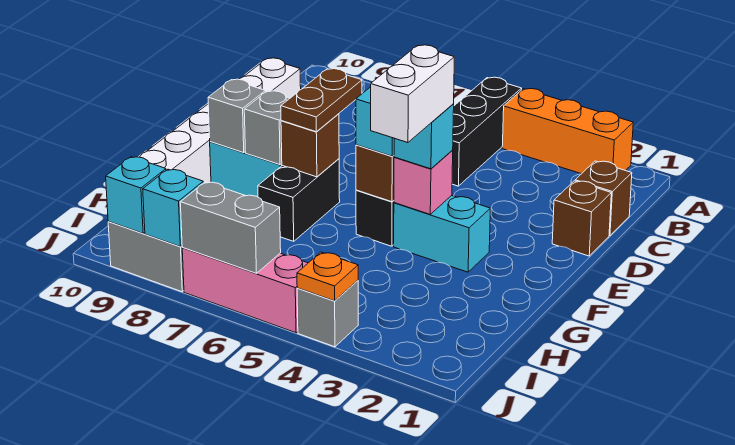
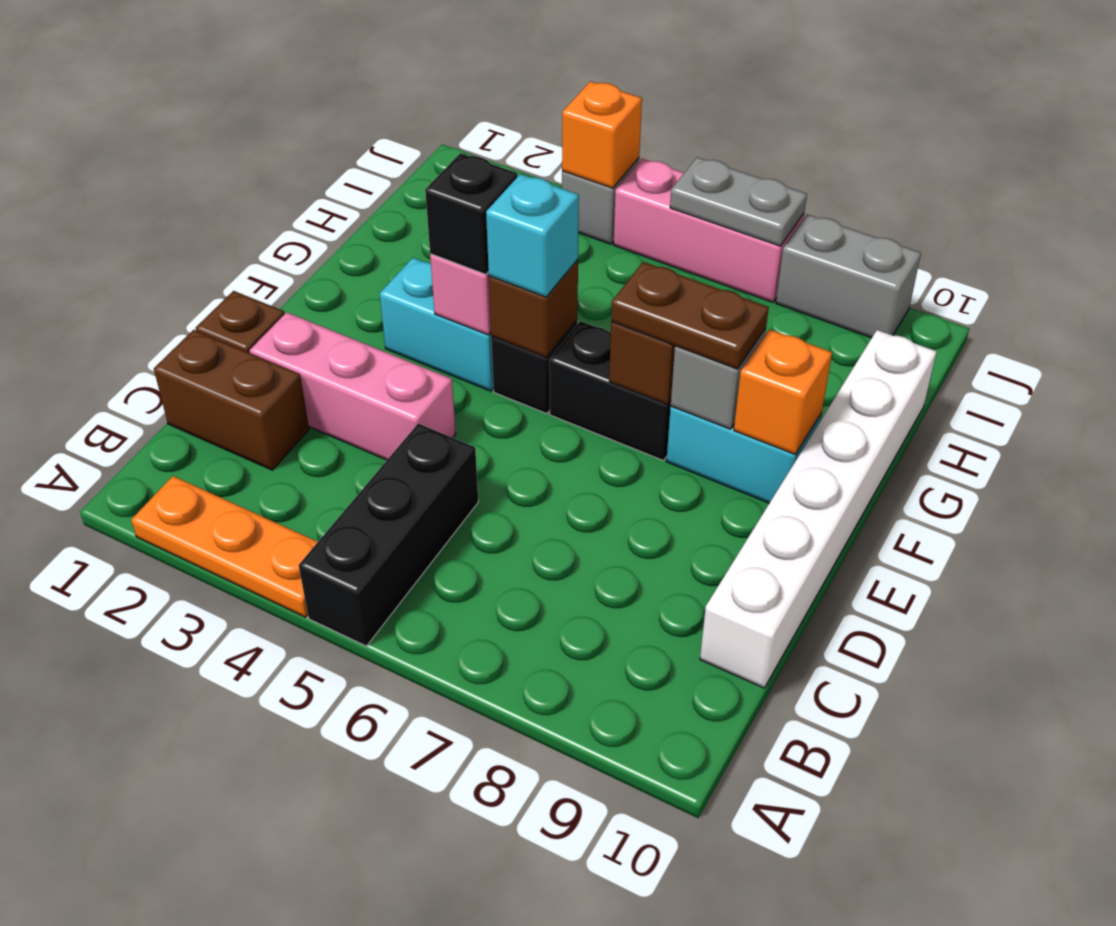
orange 1x3 brick [502,89,633,174] -> orange 1x3 plate [131,476,318,617]
brown 1x1 brick [575,161,632,235] -> brown 1x2 brick [154,330,309,470]
none -> pink 1x3 brick [249,312,456,460]
brown 1x2 plate [281,69,362,132] -> brown 1x2 plate turned to [611,262,769,369]
cyan 1x1 brick [394,104,454,169] -> black 1x1 brick [425,153,517,274]
white 1x2 brick [371,45,454,143] -> none
black 1x2 brick [258,159,340,241] -> black 1x2 brick turned to [549,321,671,461]
grey 1x1 brick [208,79,266,153] -> orange 1x1 brick [734,329,832,454]
orange 1x1 plate [297,252,358,301] -> orange 1x1 brick [562,81,642,188]
grey 1x2 brick [180,182,281,273] -> grey 1x2 plate [670,157,807,246]
cyan 1x1 brick [143,169,203,246] -> none
cyan 1x1 brick [106,157,166,233] -> none

